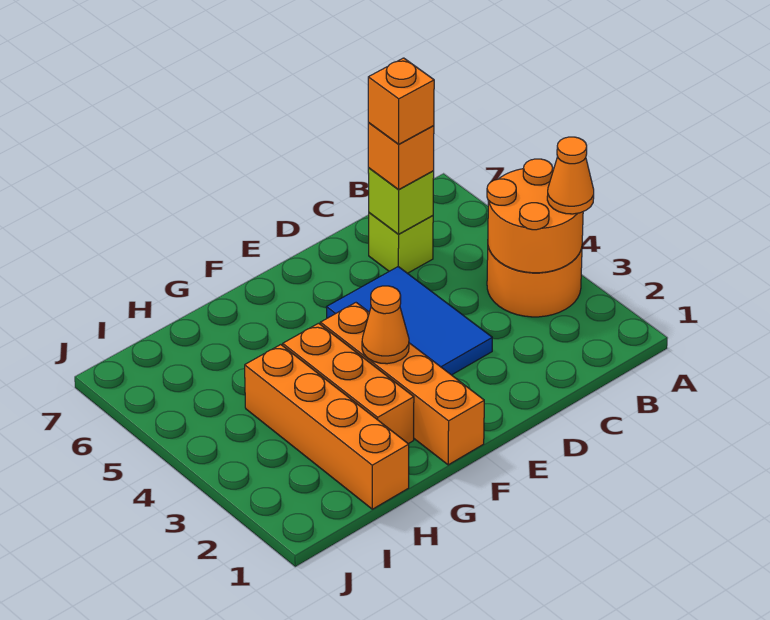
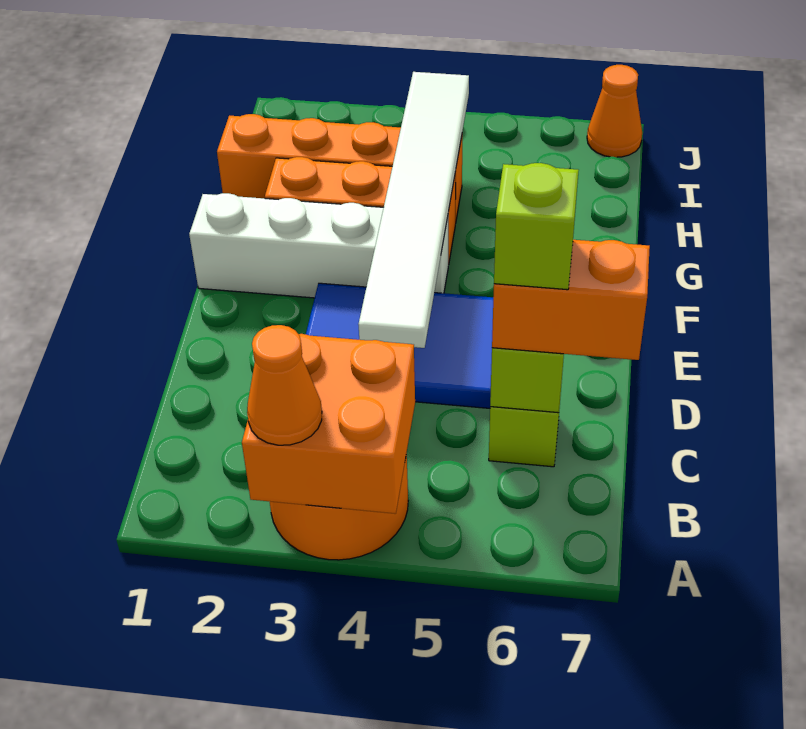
orange 2x2 round brick [487,159,583,273] -> orange 2x2 brick [242,334,415,514]
orange 1x1 brick [368,123,434,189] -> orange 1x2 brick [492,240,650,360]
orange 1x1 brick [368,58,434,144] -> lime 1x1 brick [494,163,579,290]
none -> white 1x6 tile [358,72,469,348]
orange 1x4 brick [320,303,484,465] -> white 1x4 brick [189,193,448,298]
orange 1x1 cone [362,286,409,364] -> orange 1x1 cone moved to [587,65,642,157]

